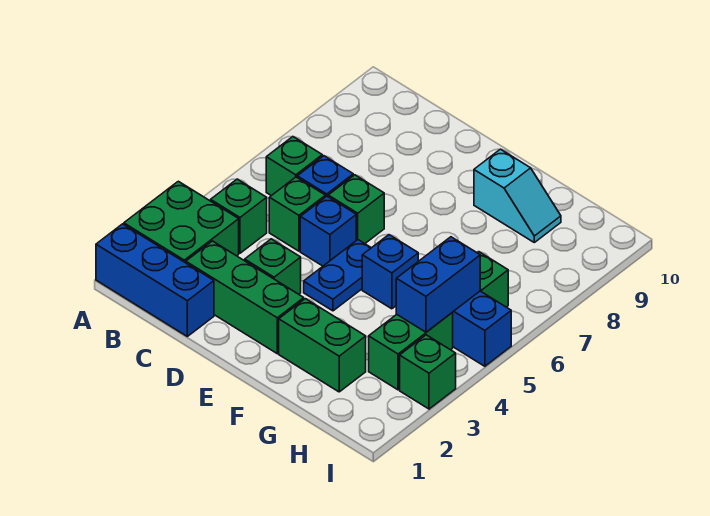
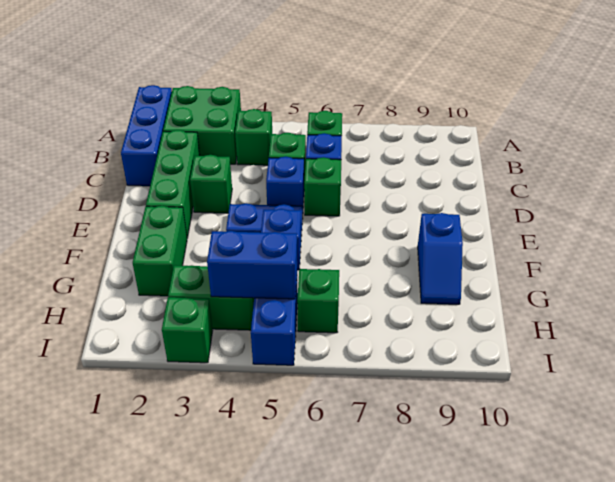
cyan 1x2 slope [474,149,561,242] -> blue 1x2 slope [418,213,463,304]

